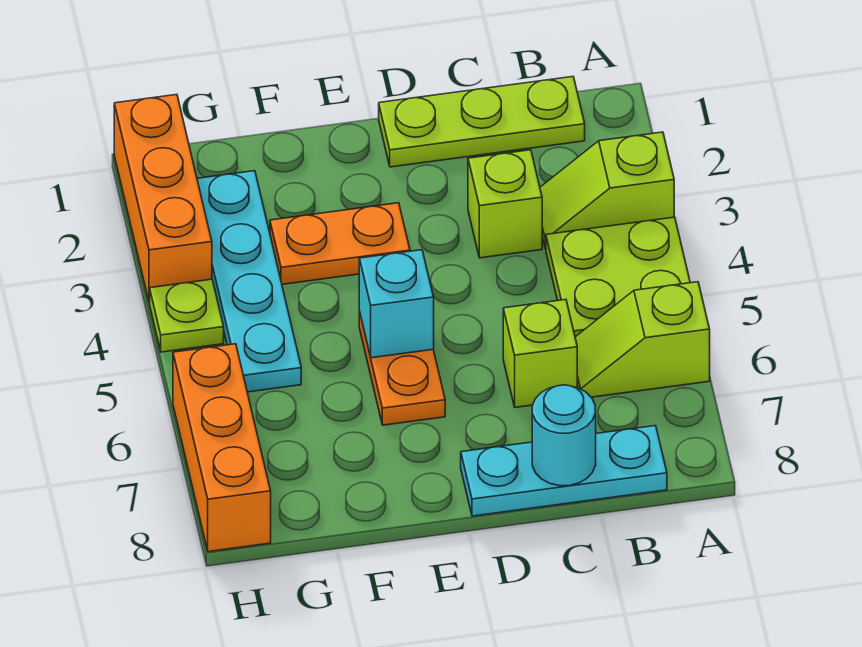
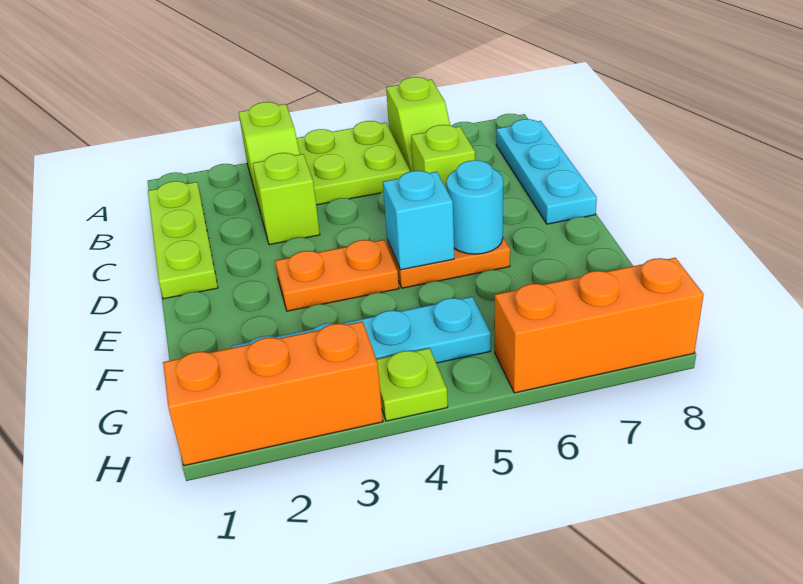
cyan 1x1 round brick [532,385,596,486] -> cyan 1x1 round brick moved to [446,160,503,254]
orange 1x2 plate [270,203,410,284] -> orange 1x2 plate turned to [275,240,399,311]

